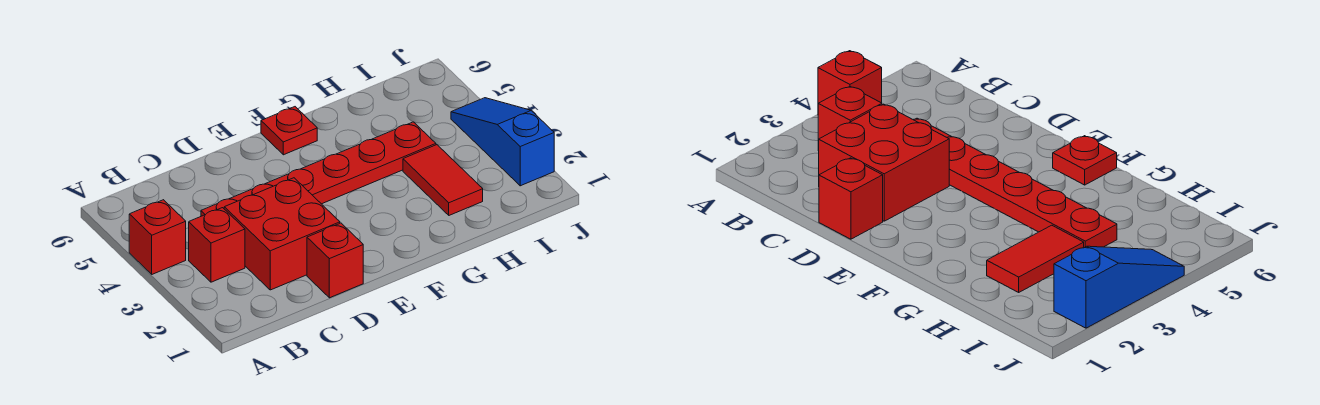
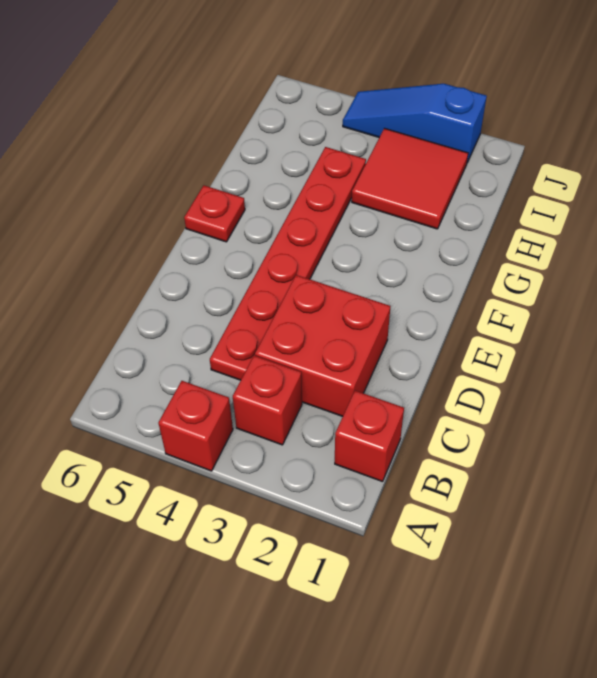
red 1x1 brick [307,223,363,298] -> red 1x1 brick moved to [335,391,404,482]
red 1x2 tile [403,145,483,215] -> red 2x2 tile [352,128,468,229]

